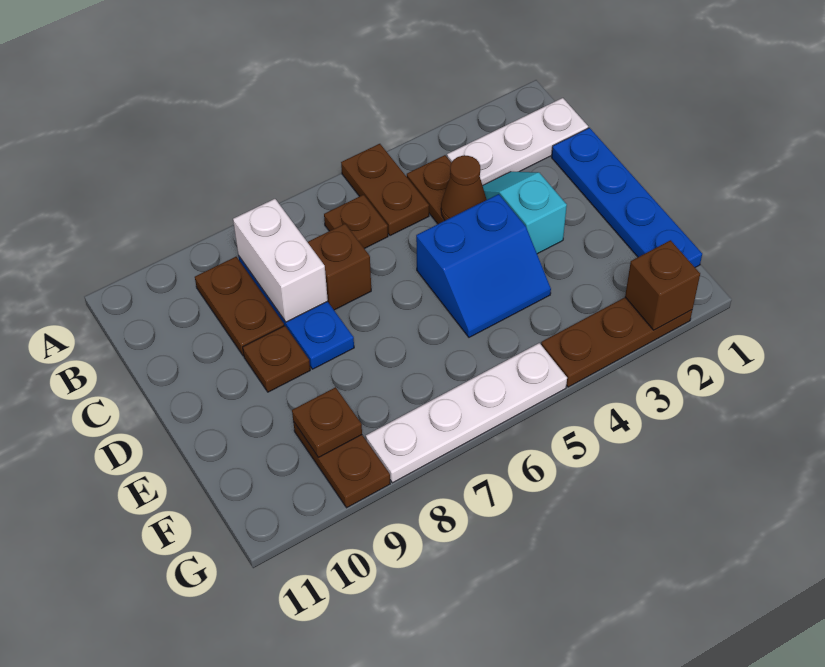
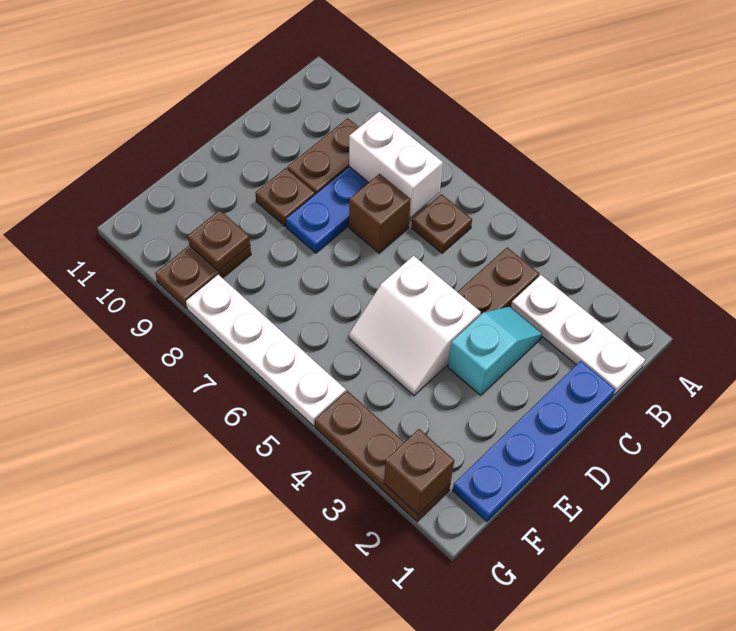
brown 1x2 plate [341,144,429,236] -> none
white 1x2 brick [233,199,328,322] -> white 1x2 brick turned to [349,111,443,217]
brown 1x1 cone [441,156,487,221] -> none
blue 2x2 slope [416,194,551,337] -> white 2x2 slope [349,256,481,396]

